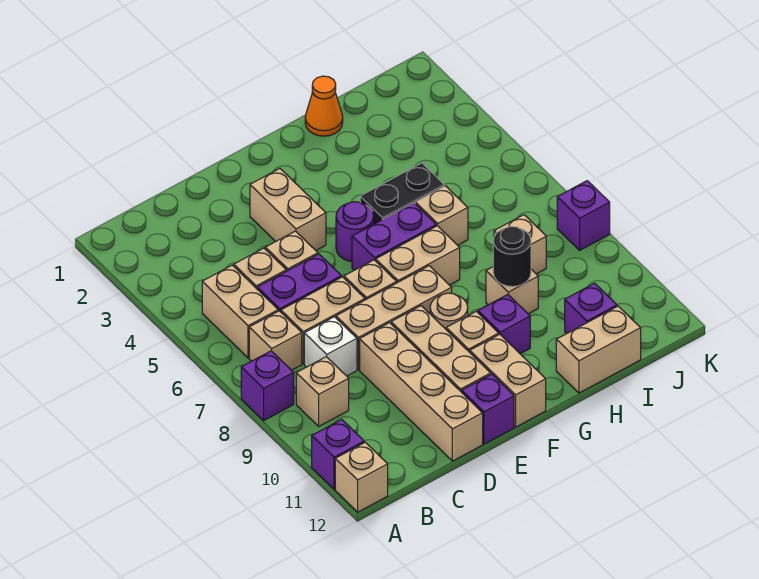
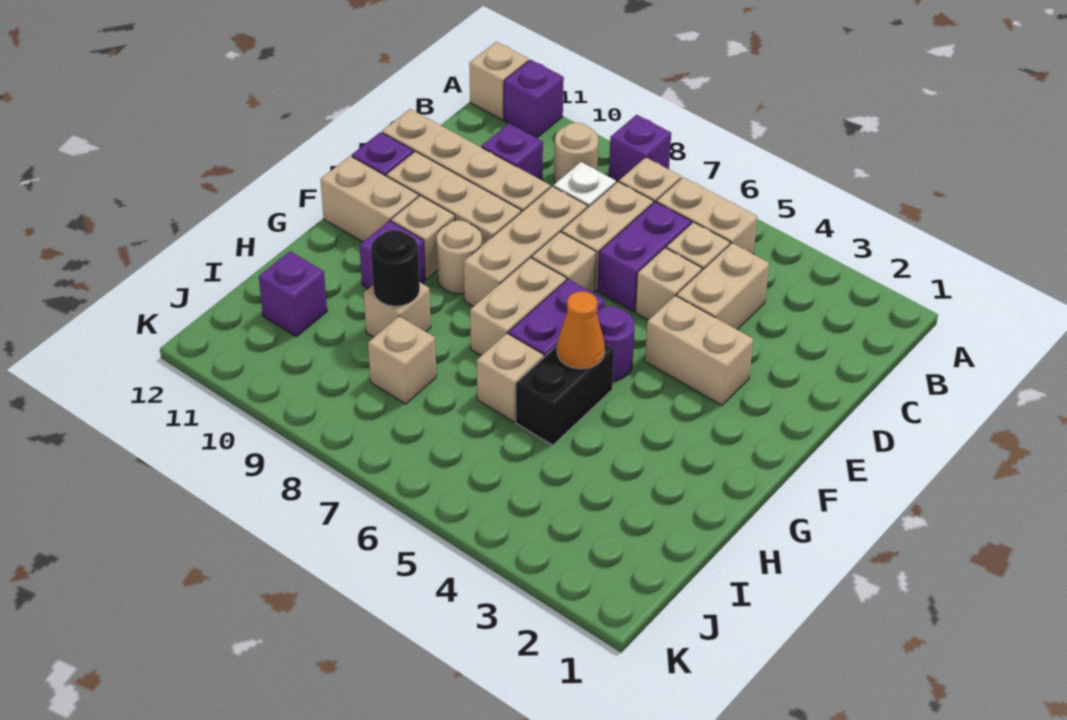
tan 1x1 brick [296,357,349,426] -> tan 1x1 round brick [554,123,598,183]
orange 1x1 cone [305,76,343,136] -> orange 1x1 cone moved to [557,291,605,369]
tan 1x2 brick [556,306,641,393] -> tan 1x2 brick moved to [677,243,769,330]
purple 1x1 brick [557,181,610,250] -> purple 1x1 brick moved to [481,123,543,180]

